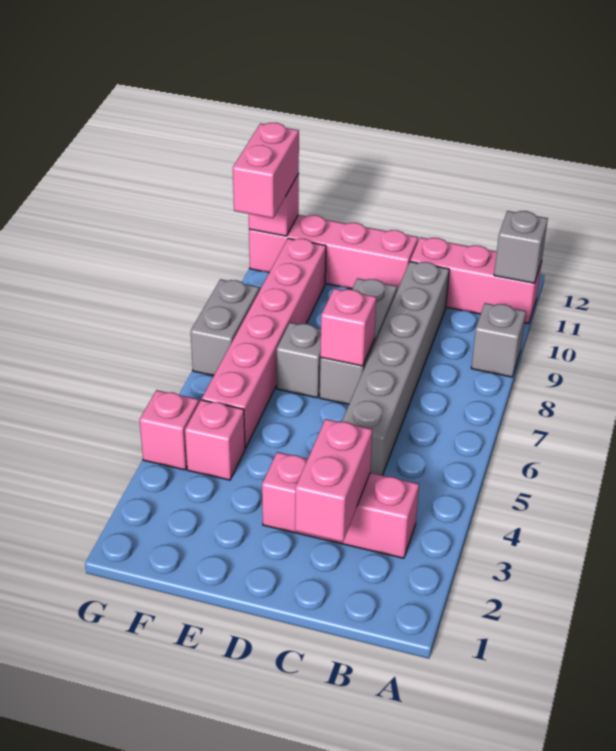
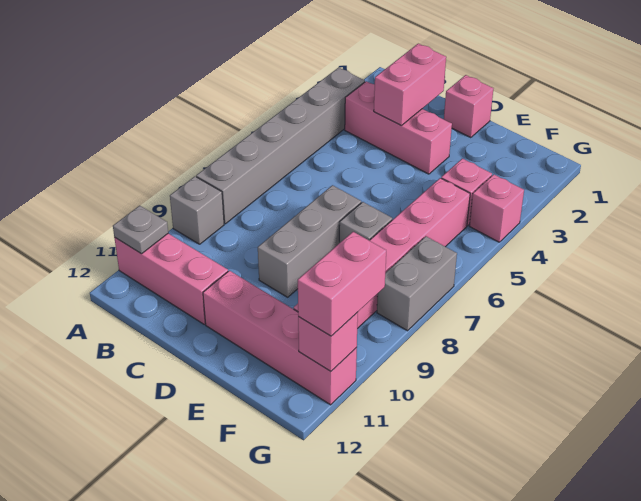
grey 1x1 brick [494,211,548,283] -> grey 1x1 plate [113,206,168,254]
grey 1x6 brick [342,262,449,475] -> grey 1x6 brick moved to [196,67,365,224]
pink 1x1 brick [320,288,376,366] -> pink 1x1 brick moved to [444,75,493,138]

